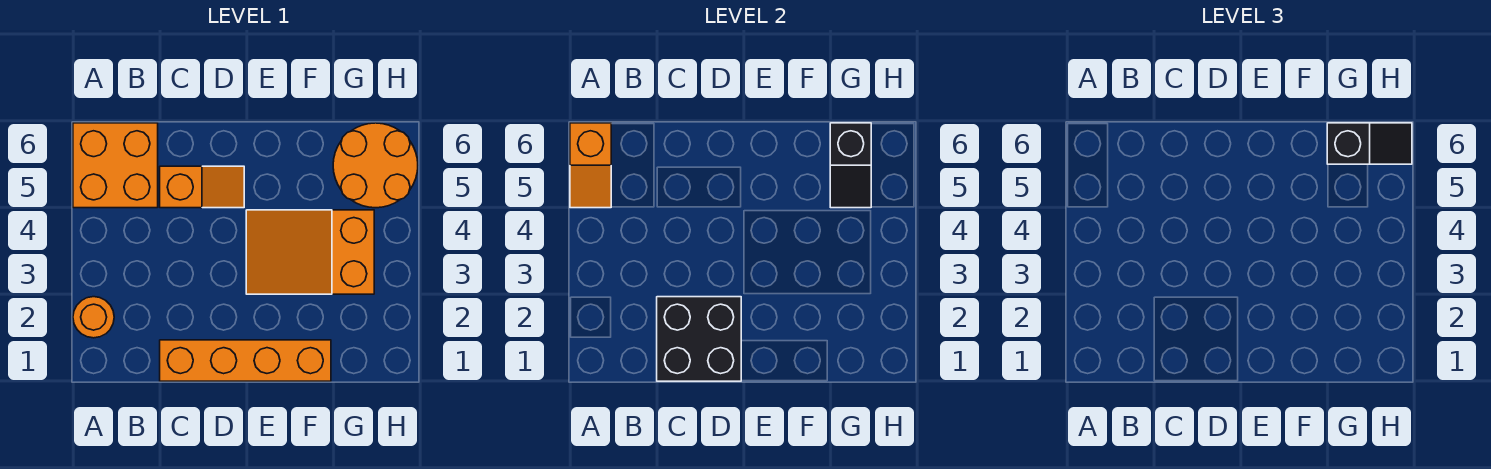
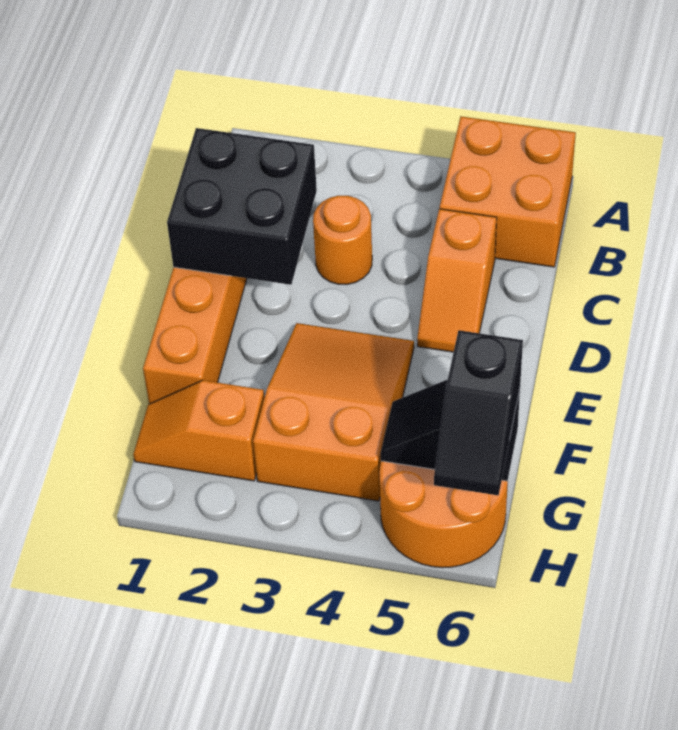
orange 1x1 round brick [73,297,114,338] -> orange 1x1 round brick moved to [313,196,372,285]
orange 1x2 slope [570,123,611,208] -> orange 1x2 slope moved to [133,380,264,481]

